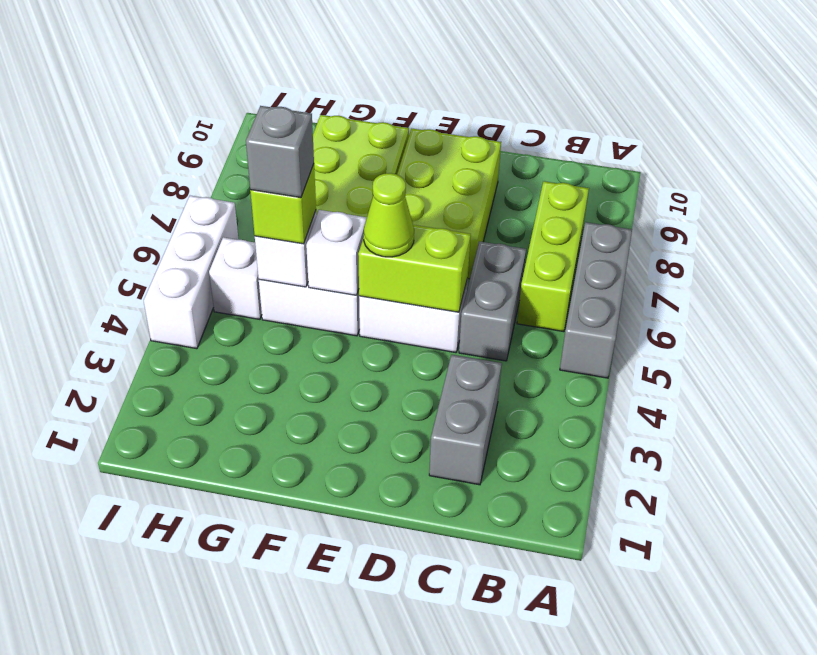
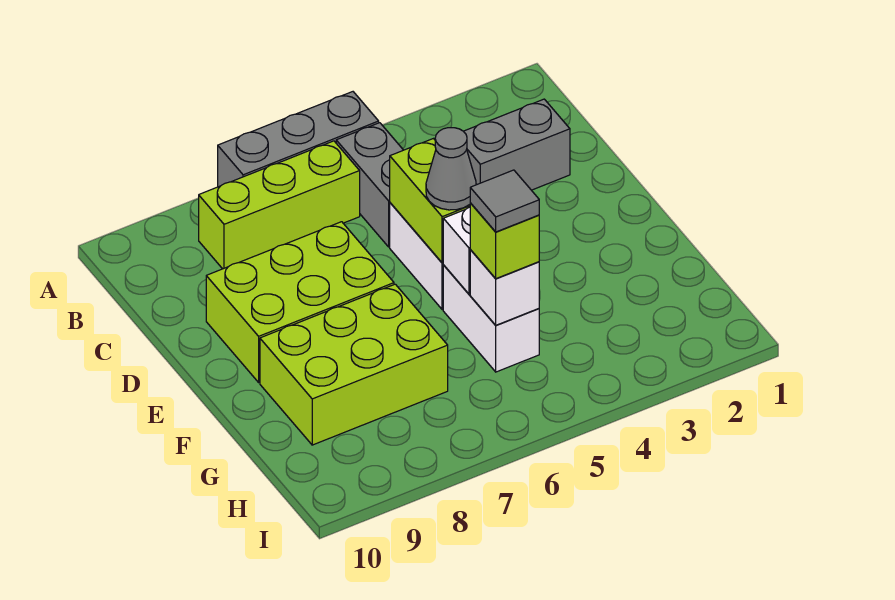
grey 1x2 brick [459,241,526,361] -> grey 1x2 brick turned to [336,123,403,247]
lime 1x1 cone [364,173,414,257] -> grey 1x1 cone [426,128,476,210]
grey 1x1 brick [246,106,314,198] -> grey 1x1 tile [470,170,539,232]
white 1x1 brick [209,237,262,319] -> none
white 1x3 brick [144,196,239,349] -> none

